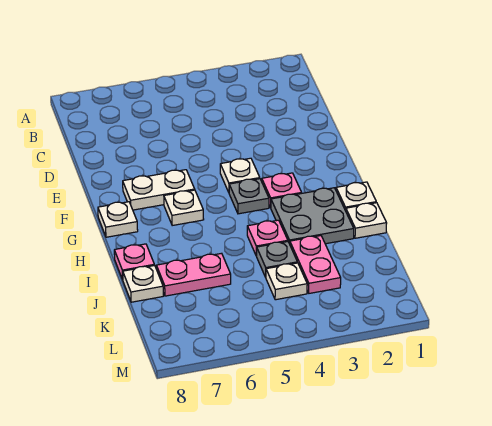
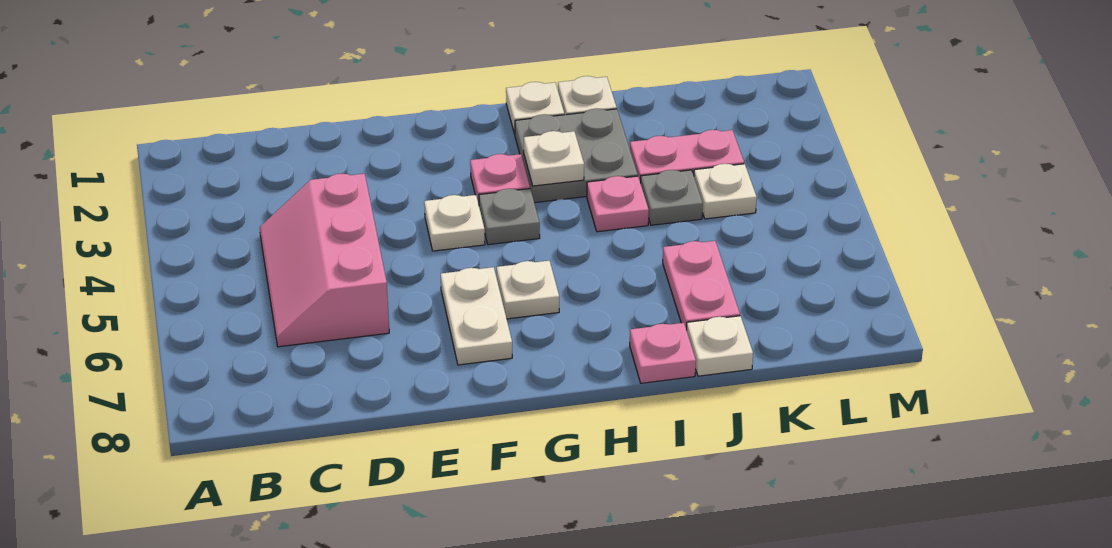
none -> pink 2x3 slope [260,174,389,347]
white 1x1 plate [98,202,138,237] -> white 1x1 plate moved to [524,131,584,186]

